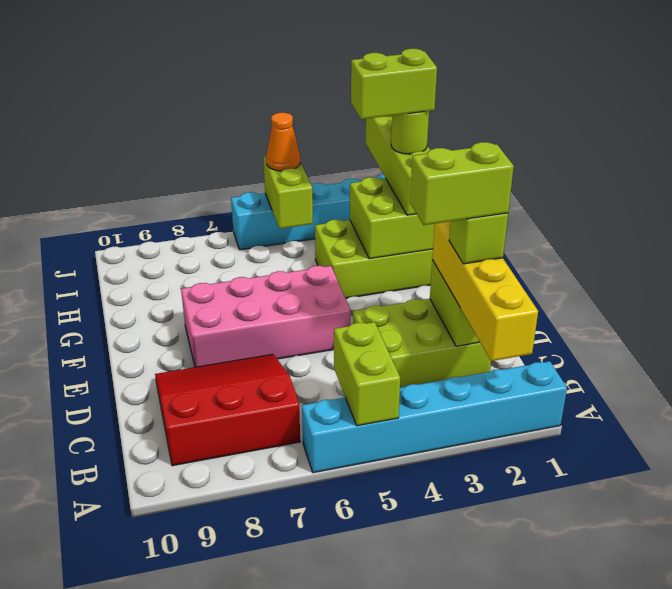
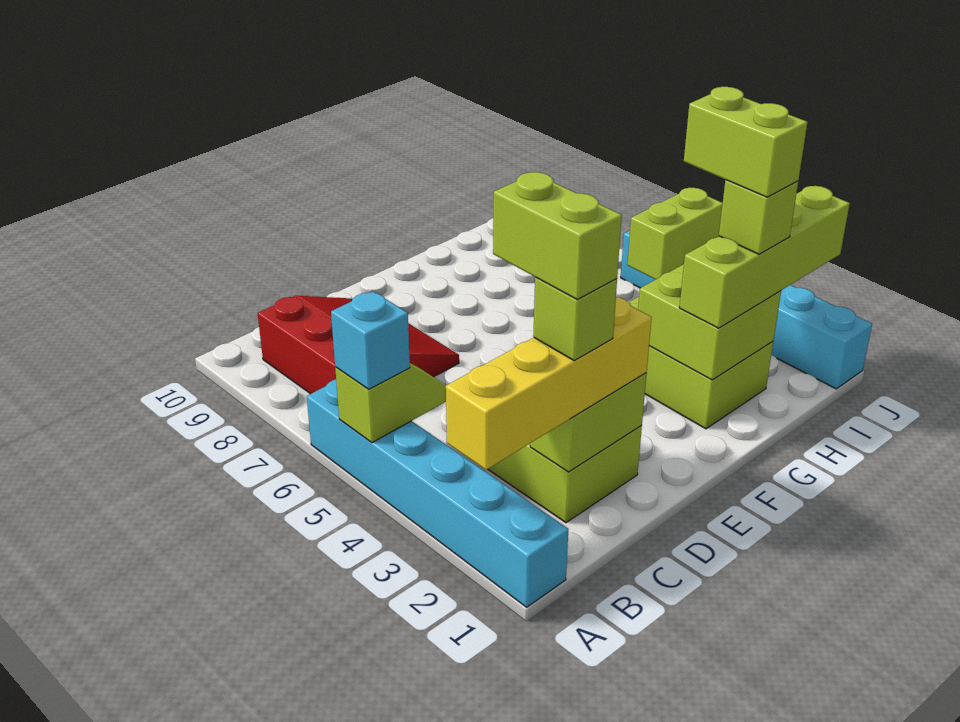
lime 1x2 brick [334,322,400,426] -> lime 1x2 slope [335,363,446,443]
none -> cyan 1x1 brick [331,292,410,389]
pink 2x4 brick [181,266,351,367] -> none
lime 1x1 round brick [391,111,429,154] -> lime 1x1 brick [719,180,798,254]
orange 1x1 cone [266,113,300,171] -> none

